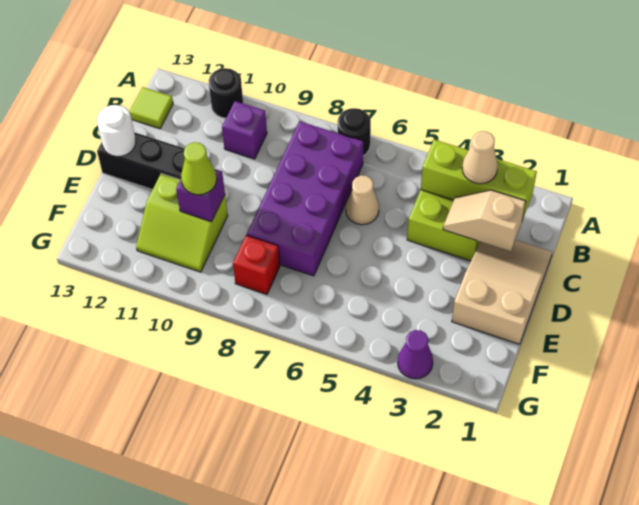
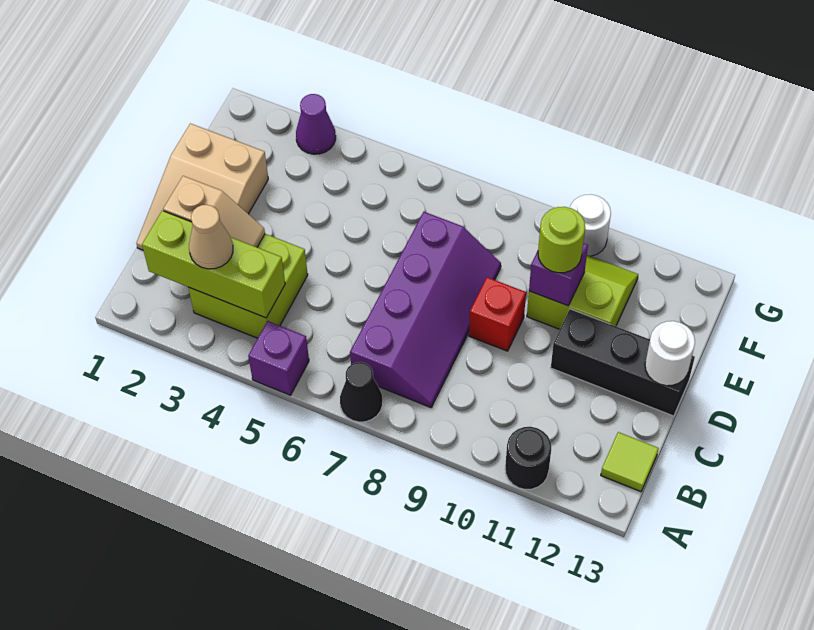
black 1x1 round brick [338,108,371,156] -> black 1x1 cone [340,362,383,422]
purple 2x4 brick [247,121,363,276] -> purple 2x4 slope [350,212,501,407]
purple 1x1 brick [222,101,267,159] -> purple 1x1 brick moved to [248,321,309,395]
tan 1x1 cone [346,175,379,225] -> none
lime 1x1 cone [181,142,217,195] -> lime 1x1 round brick [538,207,585,273]
red 1x1 brick [233,235,280,294] -> red 1x1 brick moved to [469,277,526,351]
none -> white 1x1 round brick [570,194,611,256]

